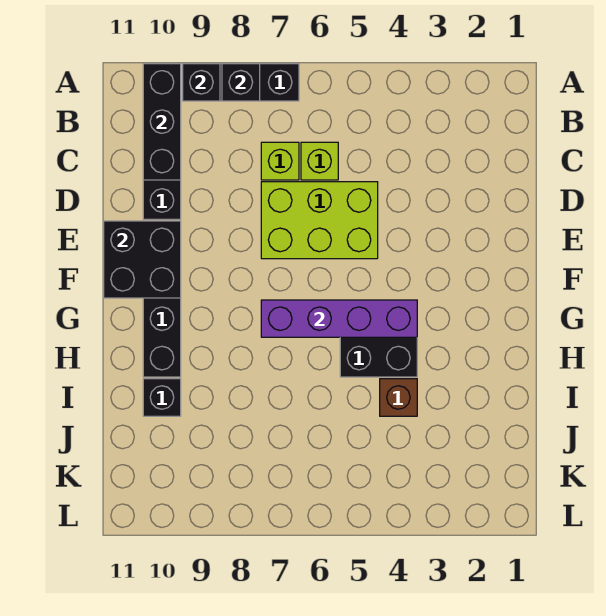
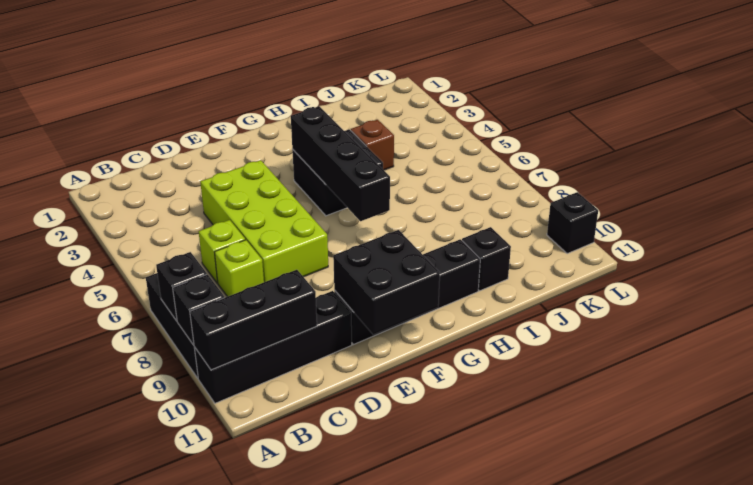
lime 2x3 brick [261,182,378,259] -> lime 2x4 brick [200,160,328,282]
purple 1x4 brick [261,300,417,337] -> black 1x4 brick [291,106,390,221]
none -> black 1x1 brick [547,192,598,254]

